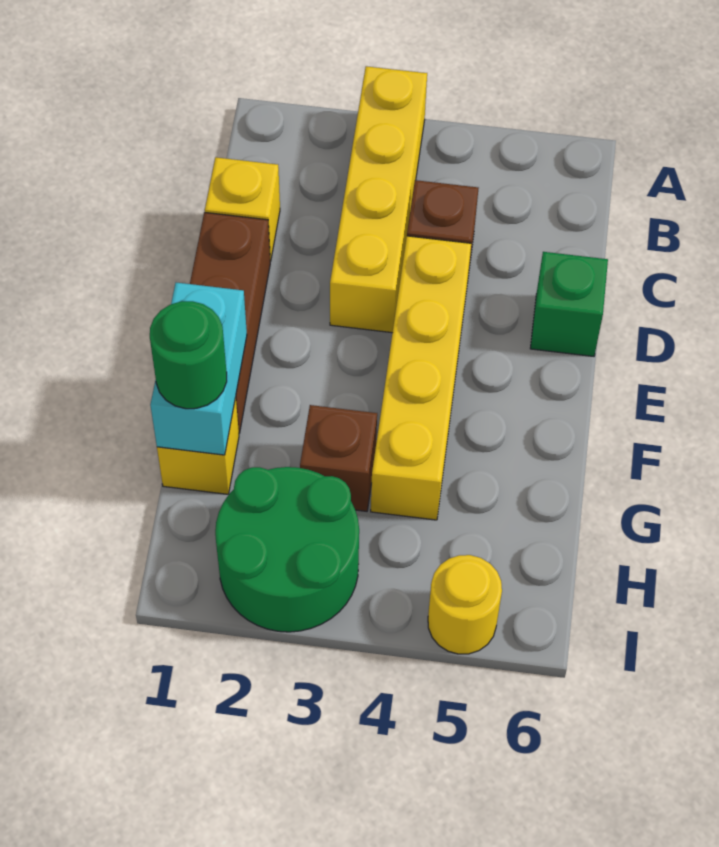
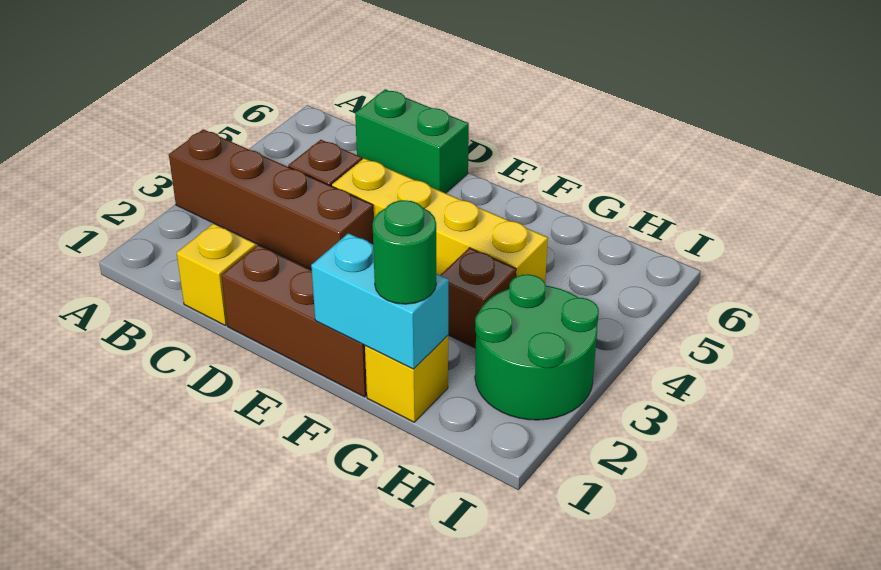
yellow 1x4 brick [330,66,427,333] -> brown 1x4 brick [169,129,373,270]
green 1x1 brick [530,252,608,356] -> green 1x2 brick [355,89,469,193]
yellow 1x1 round brick [428,555,502,654] -> none

